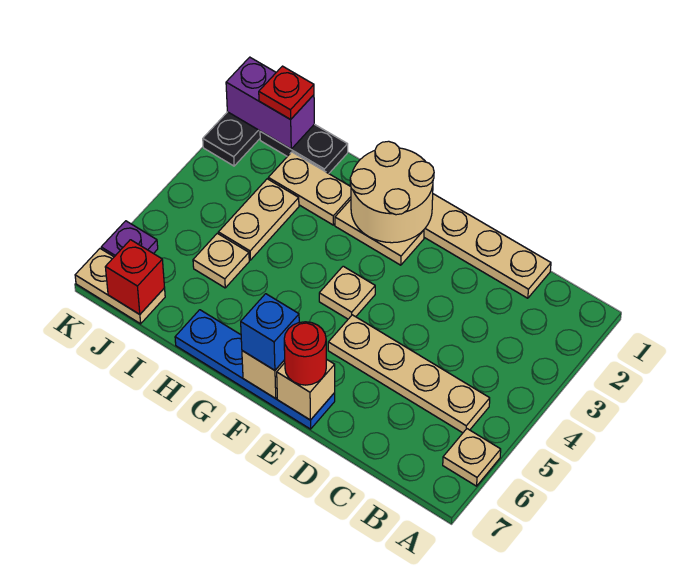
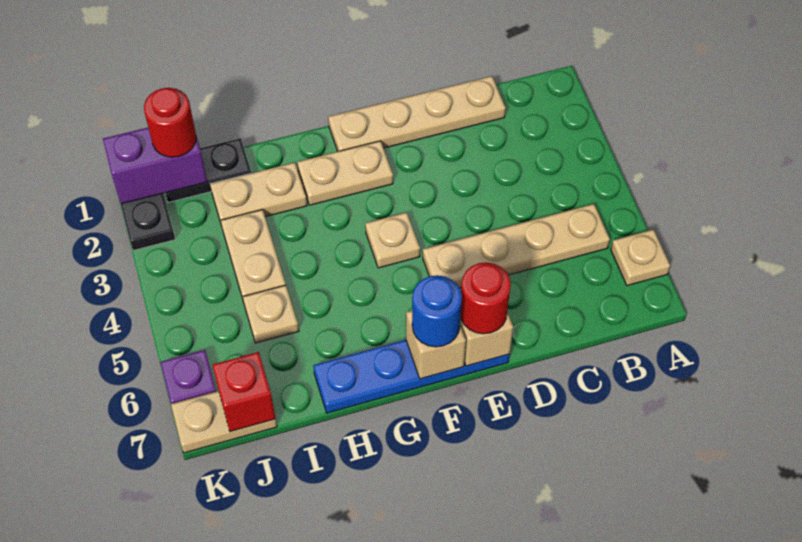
tan 2x2 round brick [350,141,434,243] -> none
blue 1x1 brick [241,294,299,370] -> blue 1x1 round brick [412,275,462,347]
red 1x1 plate [259,66,314,120] -> red 1x1 round brick [144,88,196,157]

